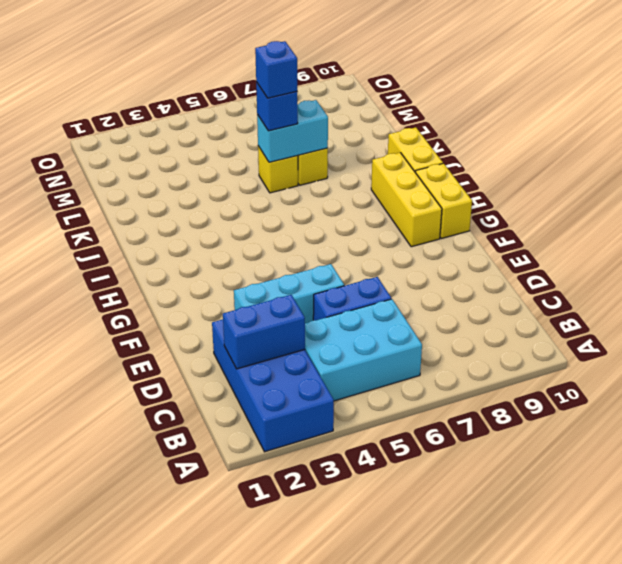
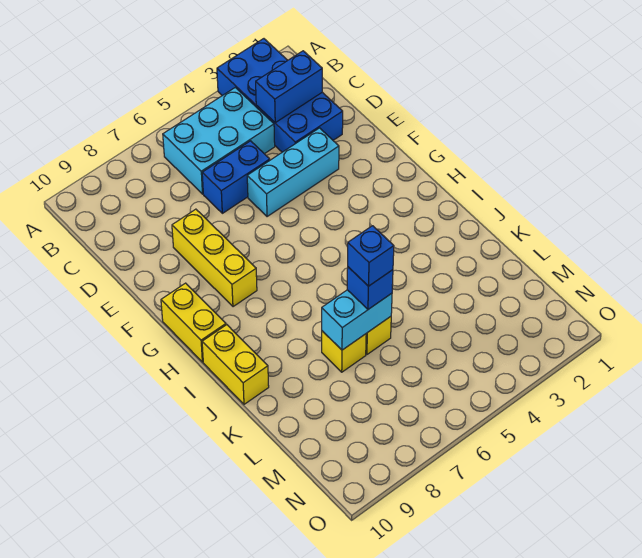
yellow 1x3 brick [371,153,442,247] -> yellow 1x3 brick moved to [172,209,257,307]

